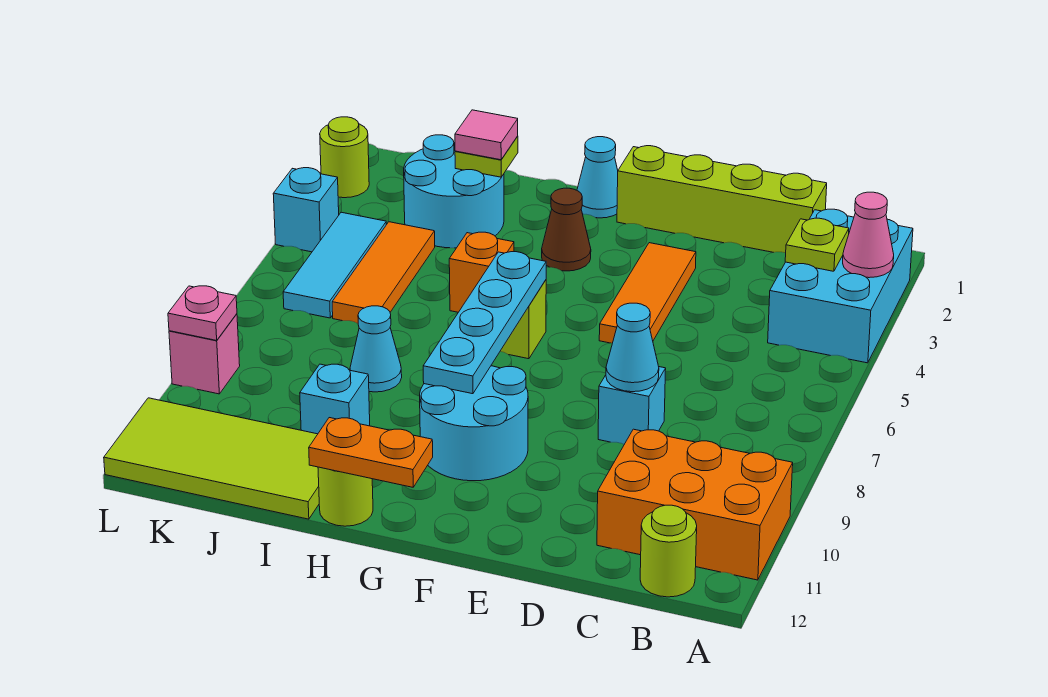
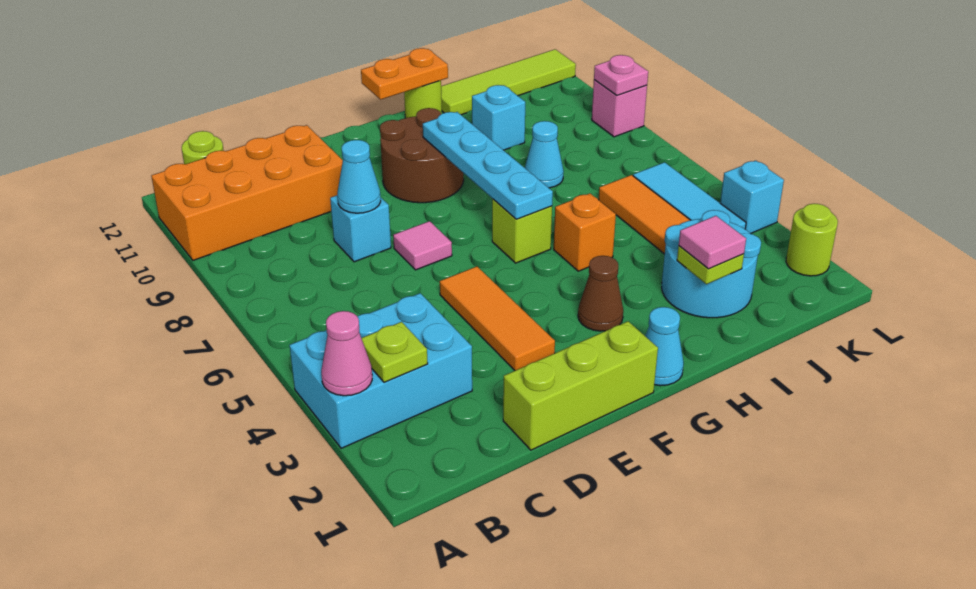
cyan 2x3 brick [768,209,913,363] -> cyan 2x3 brick turned to [290,293,472,448]
orange 2x3 brick [597,429,793,580] -> orange 2x4 brick [151,125,343,260]
lime 1x4 brick [617,146,827,253] -> lime 1x3 brick [503,321,658,450]
none -> pink 1x1 tile [393,221,452,270]
cyan 2x2 round brick [420,366,528,481] -> brown 2x2 round brick [380,108,464,203]
lime 2x4 tile [104,398,319,519] -> lime 1x4 tile [441,49,576,115]

